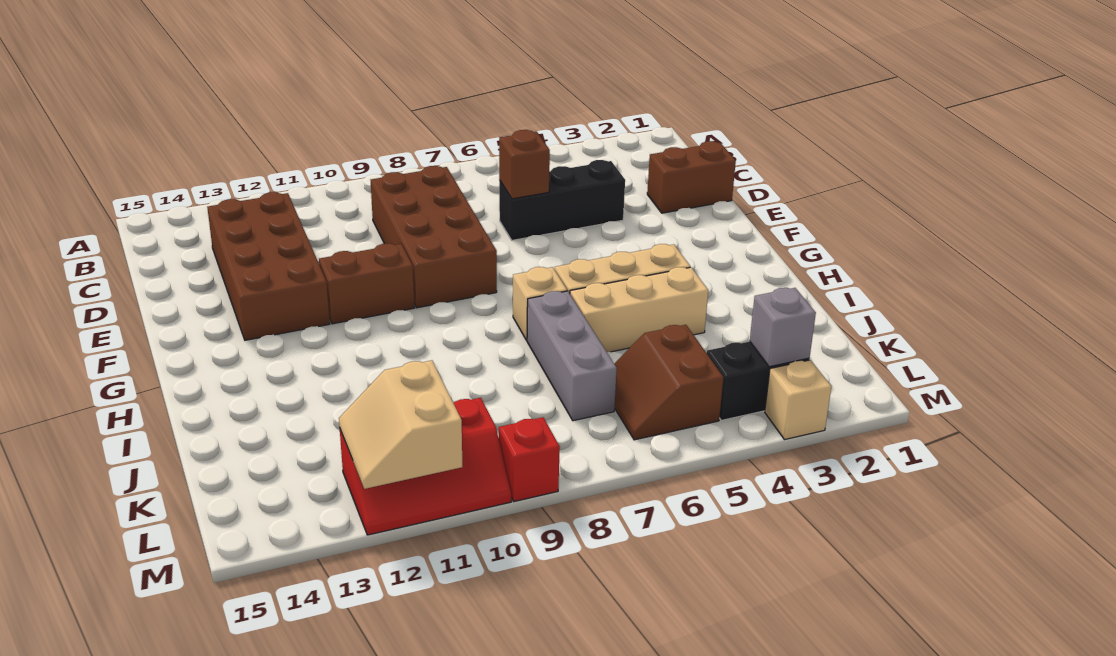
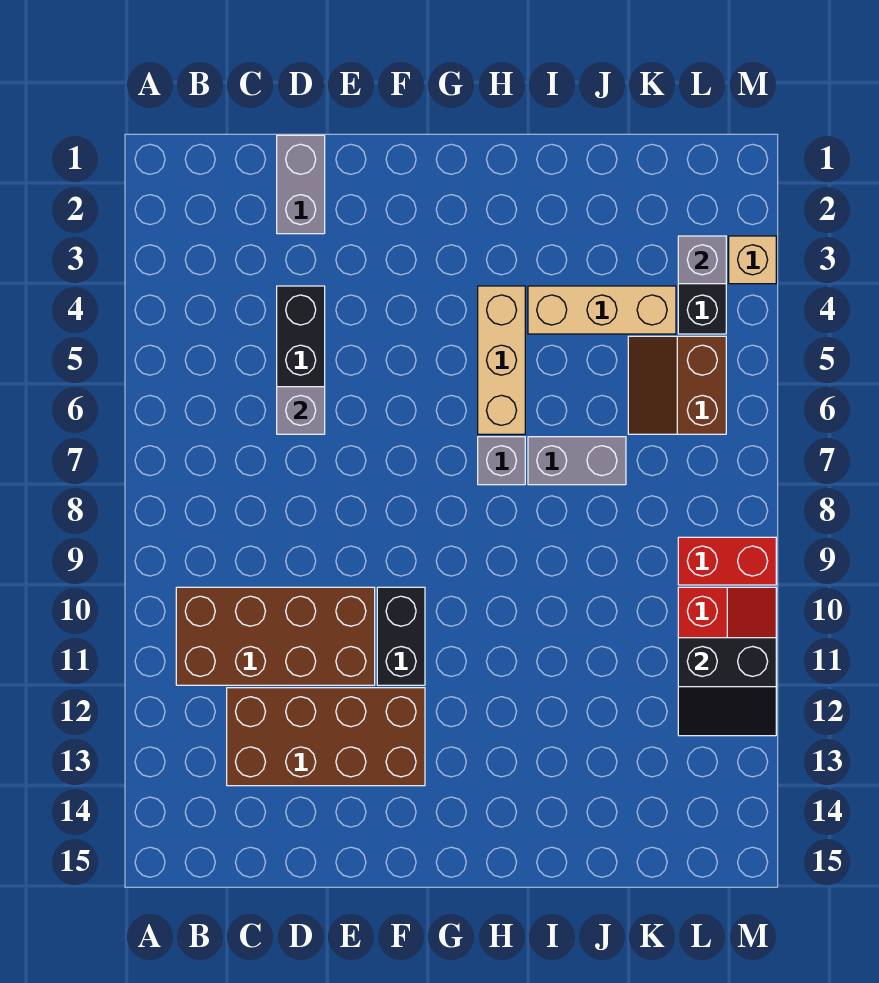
brown 2x4 brick [371,166,497,308] -> brown 2x4 brick moved to [176,587,375,685]
brown 1x2 brick [647,141,736,213] -> grey 1x2 brick [277,135,325,234]
brown 1x1 brick [499,130,550,199] -> grey 1x1 brick [277,387,325,434]
brown 1x2 brick [319,243,414,324] -> black 1x2 brick [377,587,425,685]
tan 1x1 brick [513,267,567,340] -> grey 1x1 brick [478,437,525,485]
tan 1x3 brick [570,267,708,352] -> tan 1x3 brick turned to [528,286,676,334]
grey 1x3 brick [527,291,617,421] -> grey 1x2 brick [528,437,626,485]
brown 2x2 slope [614,325,723,440] -> brown 2x2 slope turned to [628,336,726,434]
tan 2x2 slope [339,360,462,489] -> black 2x2 slope [678,638,776,736]
red 1x1 brick [499,417,560,501] -> red 1x2 brick [678,537,776,585]

